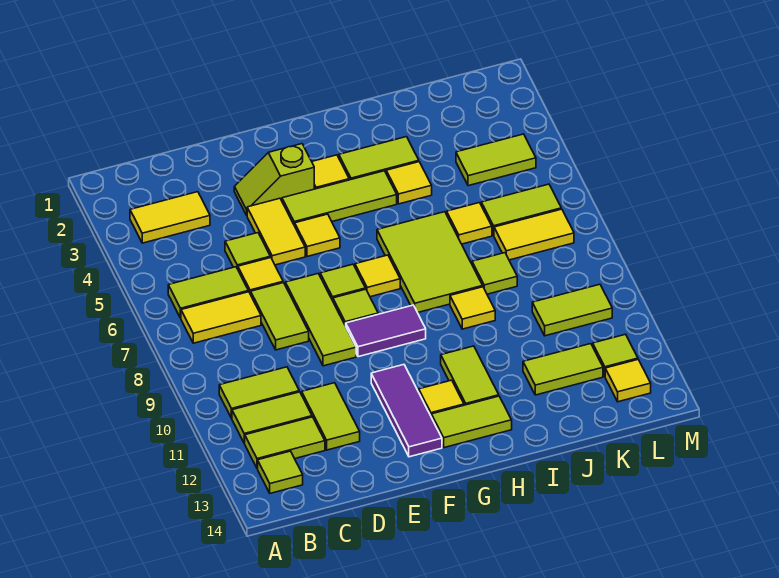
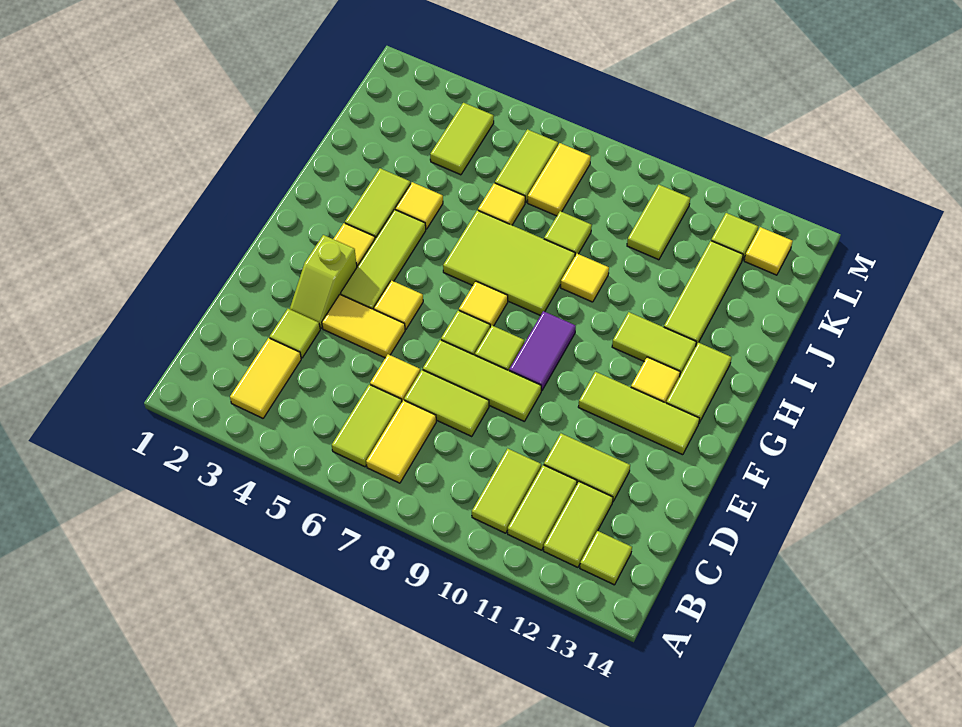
lime 1x1 tile [225,233,270,269] -> lime 1x1 tile moved to [269,309,320,358]
purple 1x3 tile [371,365,442,457] -> lime 1x3 tile [578,372,700,455]
lime 1x2 tile [523,344,603,395] -> lime 1x3 tile [664,241,743,345]

